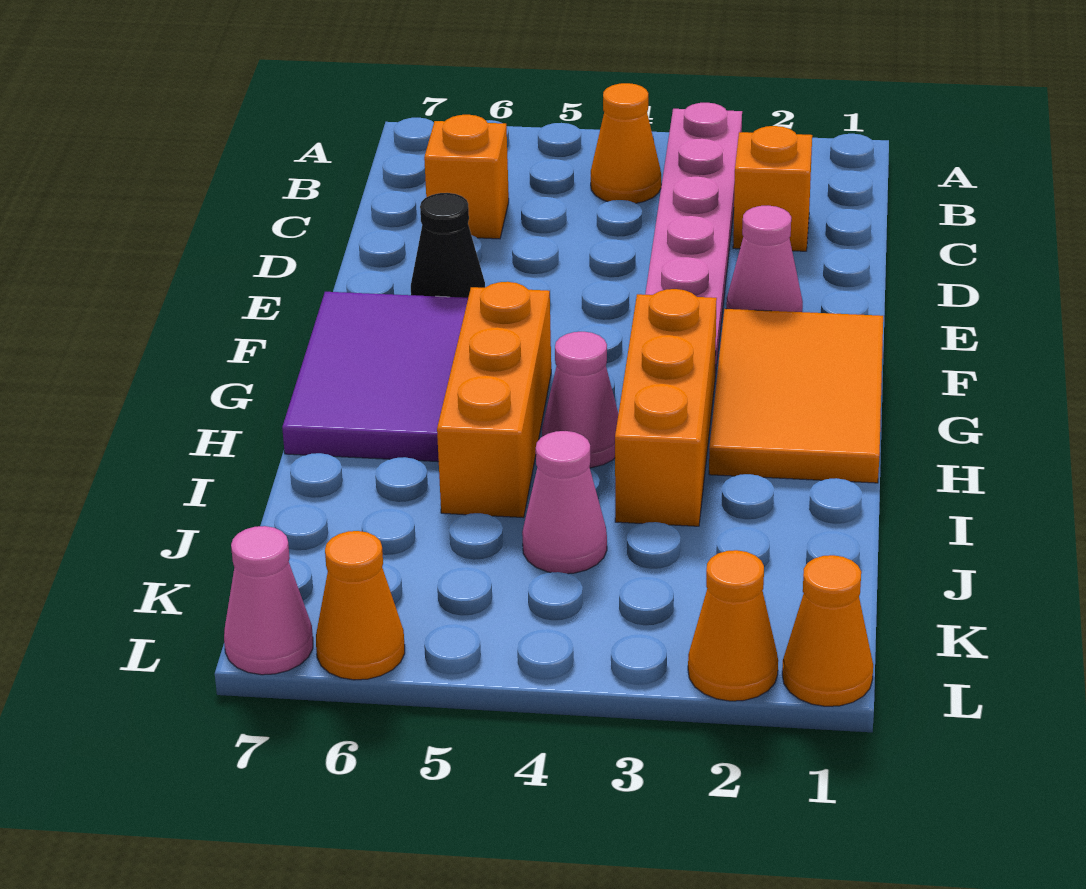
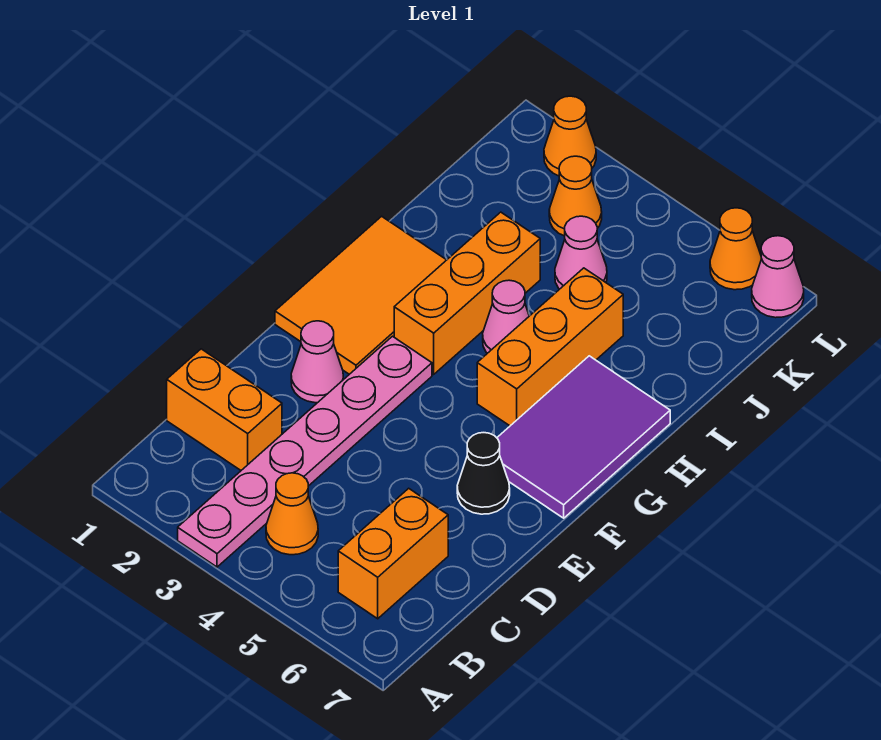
orange 1x1 brick [733,126,812,251] -> orange 1x2 brick [167,349,282,470]
orange 1x1 brick [424,115,509,239] -> orange 1x2 brick [338,488,448,619]
orange 1x1 cone [782,555,873,706] -> orange 1x1 cone moved to [549,156,602,236]

